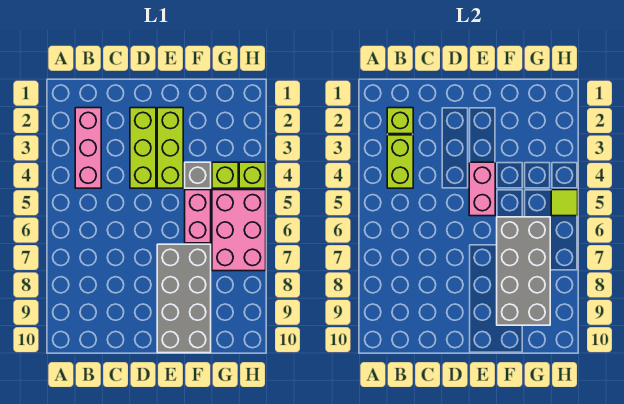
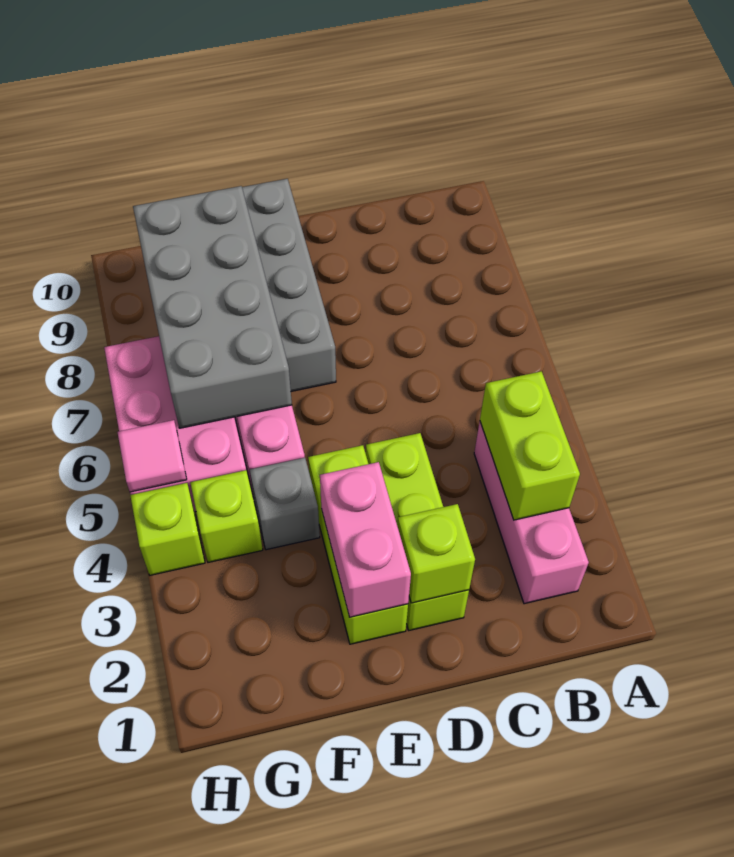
lime 1x1 brick [387,108,413,134] -> lime 1x1 brick moved to [397,504,475,603]
pink 1x2 brick [469,162,495,216] -> pink 1x2 brick moved to [320,462,411,617]
lime 1x1 tile [551,190,578,216] -> pink 1x1 tile [118,420,187,492]

